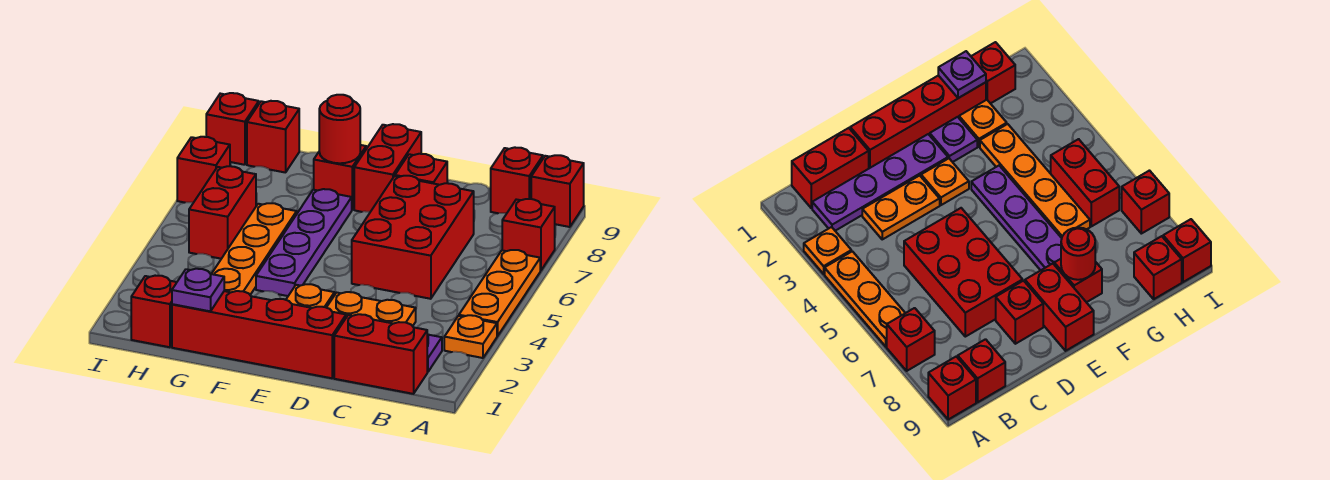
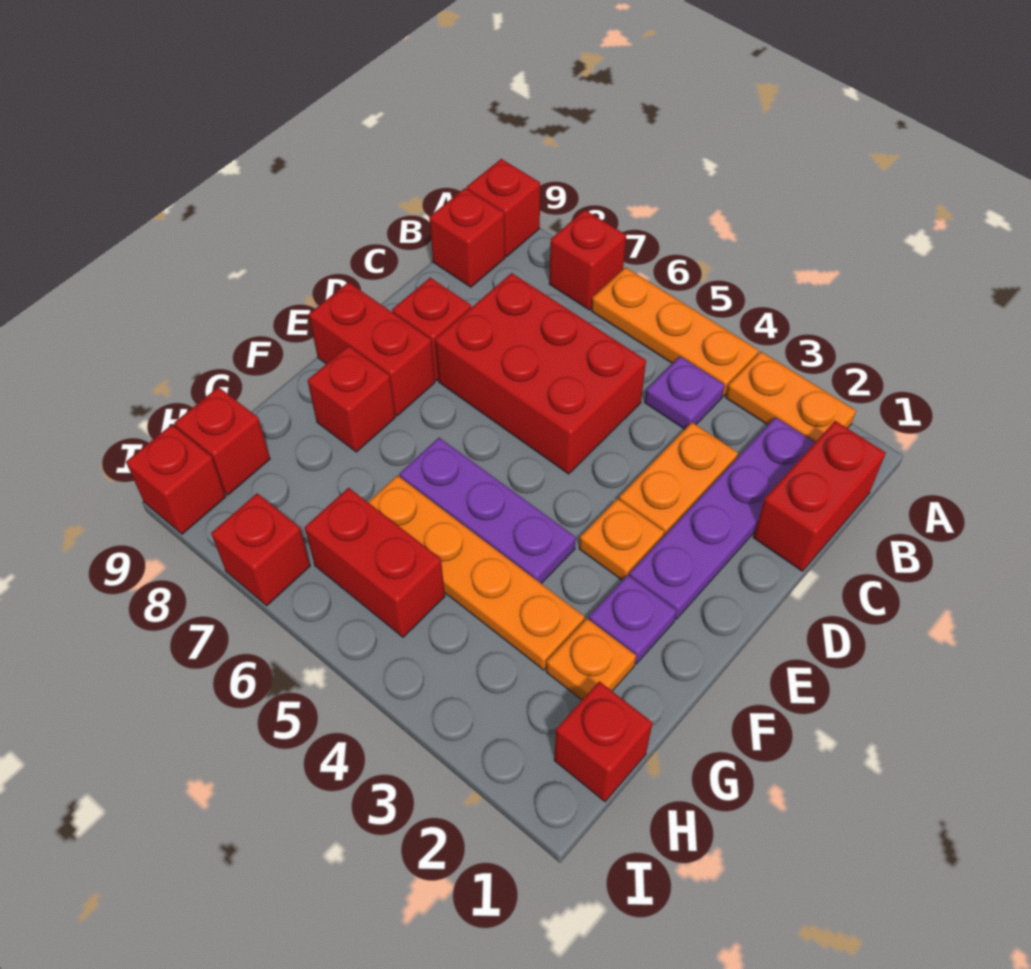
orange 1x1 plate [444,315,497,358] -> orange 1x2 plate [726,352,856,442]
red 1x4 brick [172,291,346,378] -> none
purple 1x4 plate [256,189,352,296] -> purple 1x3 plate [400,438,576,584]
red 1x1 round brick [319,95,360,163] -> none
purple 1x1 plate [172,269,224,311] -> purple 1x1 plate moved to [645,356,725,429]

